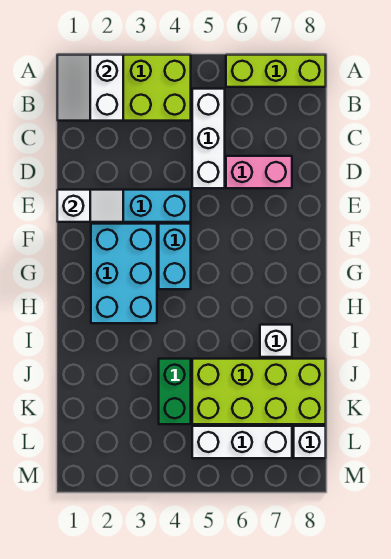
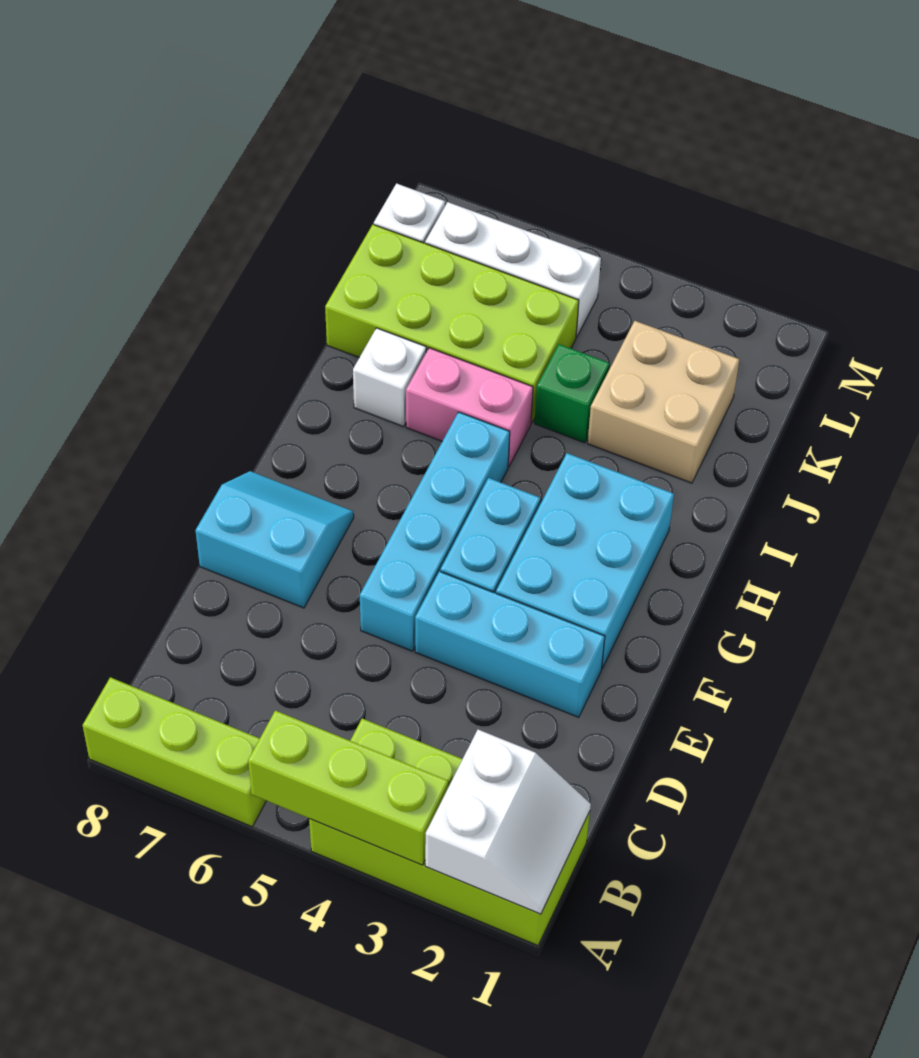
none -> lime 1x3 brick [248,710,448,865]
white 1x3 brick [192,89,225,188] -> none
pink 1x2 brick [226,156,292,188] -> pink 1x2 brick moved to [406,348,533,467]
white 1x2 slope [57,190,123,222] -> none
none -> cyan 1x4 brick [360,412,510,651]
none -> cyan 2x2 slope [195,471,354,608]
none -> tan 2x2 brick [588,321,739,483]
green 1x2 brick [159,359,191,424] -> green 1x1 brick [535,344,610,443]

